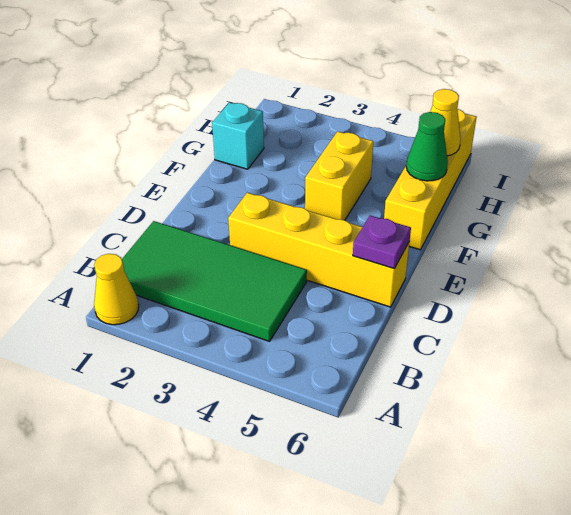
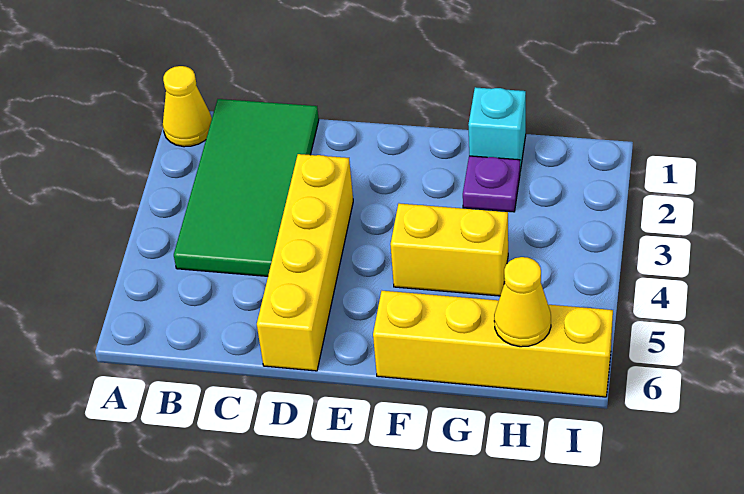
purple 1x1 plate [353,215,411,269] -> purple 1x1 plate moved to [463,156,520,212]
green 1x1 cone [406,112,448,181] -> none

